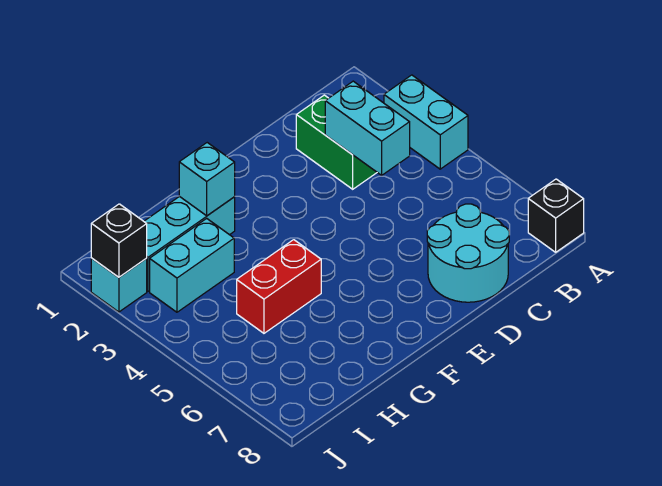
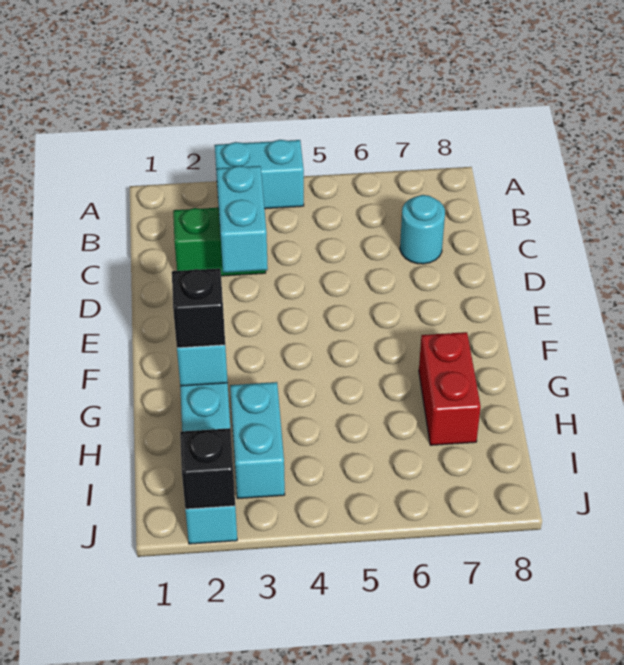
black 1x1 brick [528,179,584,252] -> black 1x1 brick moved to [172,268,225,348]
cyan 1x2 brick [325,81,410,175] -> cyan 1x2 brick turned to [216,166,268,273]
cyan 2x2 round brick [427,204,509,302] -> cyan 1x1 round brick [400,195,445,264]
red 1x2 brick [237,240,321,333] -> red 1x2 brick moved to [419,332,481,445]

